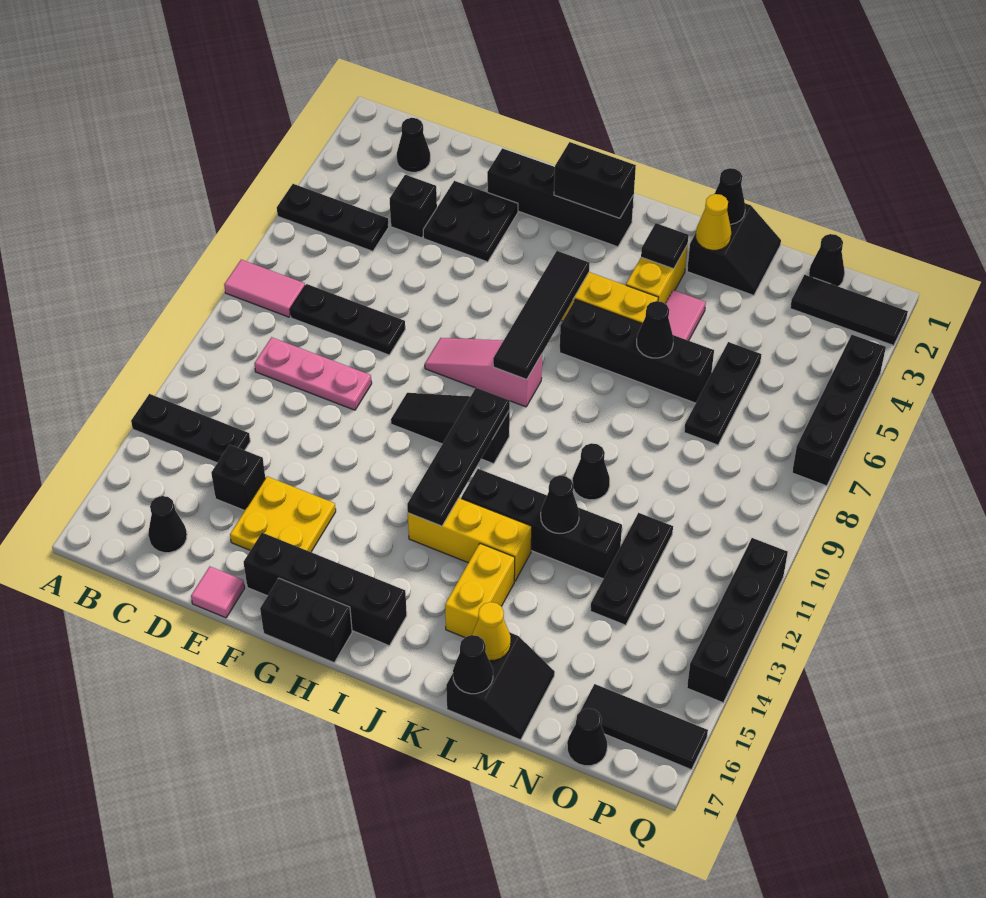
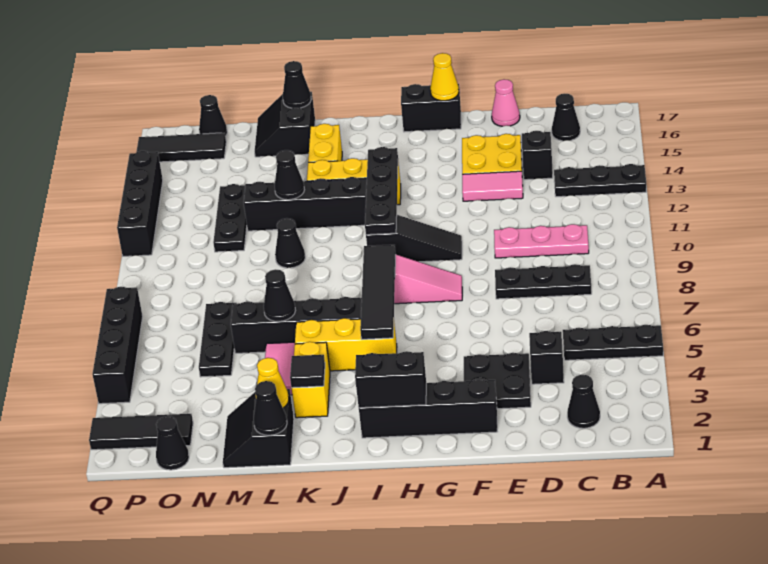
pink 1x2 tile [224,260,305,317] -> pink 1x2 tile moved to [462,171,523,201]
pink 1x1 tile [191,567,245,618] -> pink 1x1 cone [492,79,520,126]
black 1x4 brick [244,533,407,646] -> none
yellow 1x1 cone [472,602,511,660] -> yellow 1x1 cone moved to [430,53,459,101]

